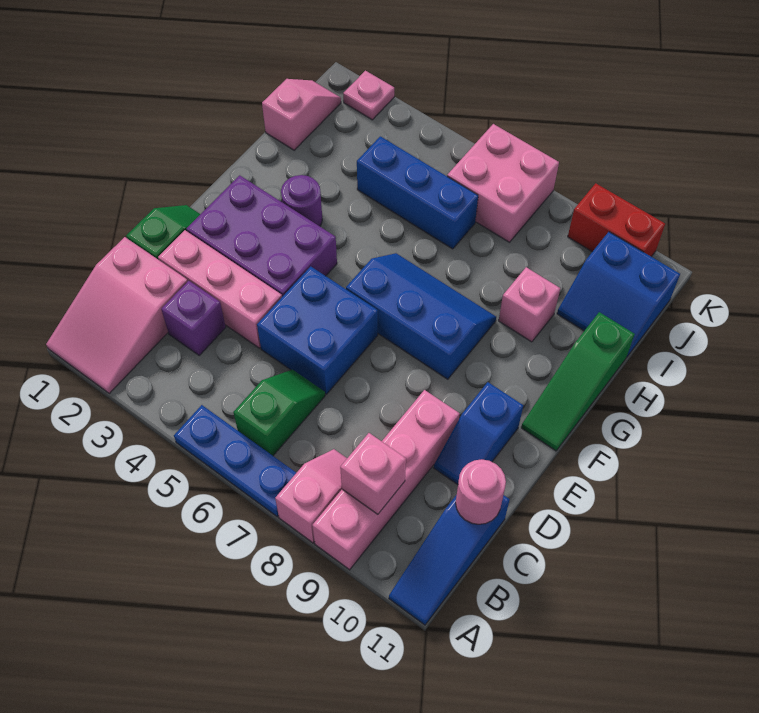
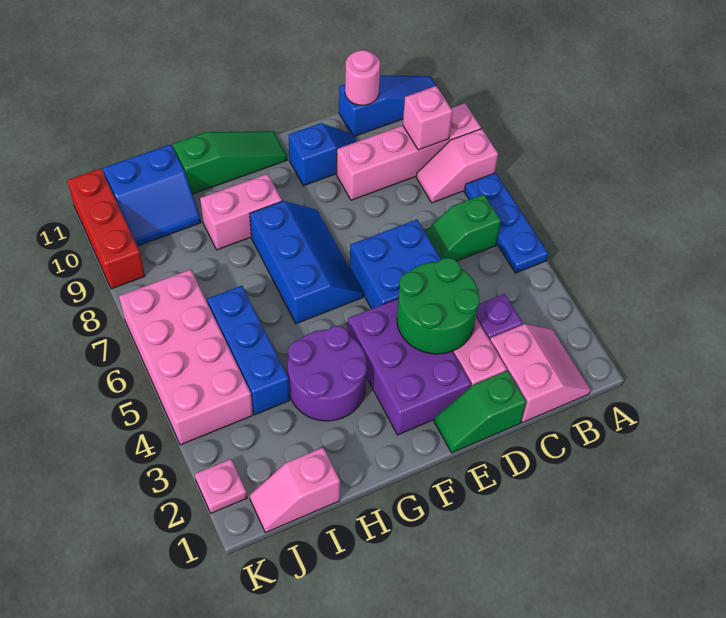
pink 2x3 slope [46,237,188,394] -> pink 2x2 slope [490,324,591,423]
none -> green 2x2 round brick [397,258,480,354]
blue 2x3 slope [346,253,496,379] -> blue 2x3 slope turned to [250,201,363,324]
purple 1x1 round brick [281,175,322,226] -> purple 2x2 round brick [288,326,367,421]
pink 1x1 brick [499,267,560,342] -> pink 1x2 brick [200,174,282,250]
blue 2x2 slope [557,232,680,357] -> blue 2x2 slope turned to [103,144,201,246]
pink 2x2 brick [447,124,559,242] -> pink 2x4 brick [119,269,253,445]
red 1x2 brick [568,183,665,257] -> red 1x3 brick [67,169,145,289]

